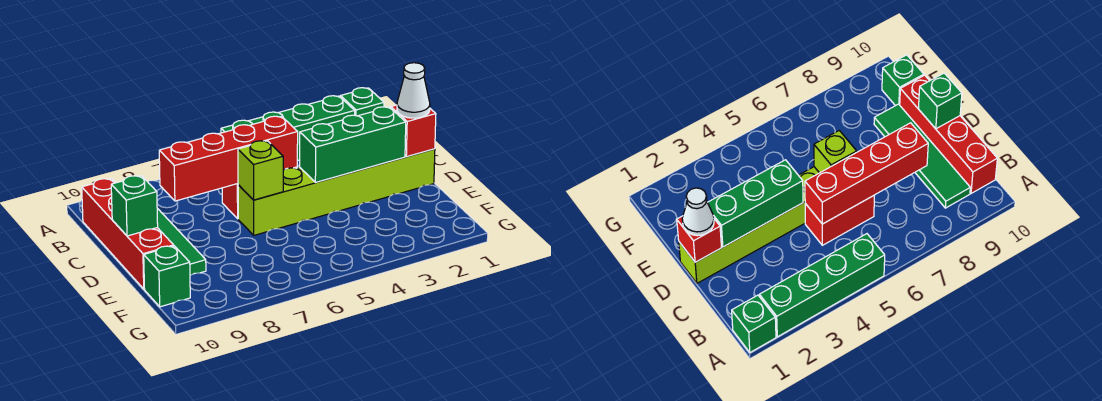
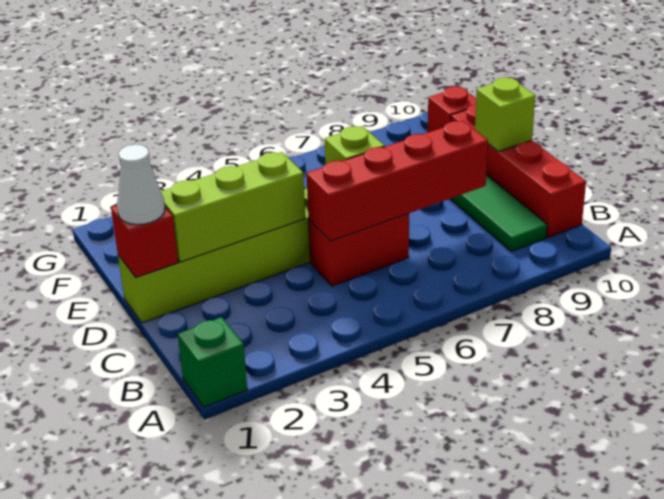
green 1x4 brick [221,96,355,161] -> none
green 1x3 brick [300,107,406,182] -> lime 1x3 brick [161,152,305,262]
green 1x1 brick [111,176,158,236] -> lime 1x1 brick [475,77,535,152]
green 1x1 brick [144,246,190,307] -> red 1x1 brick [428,86,476,132]

